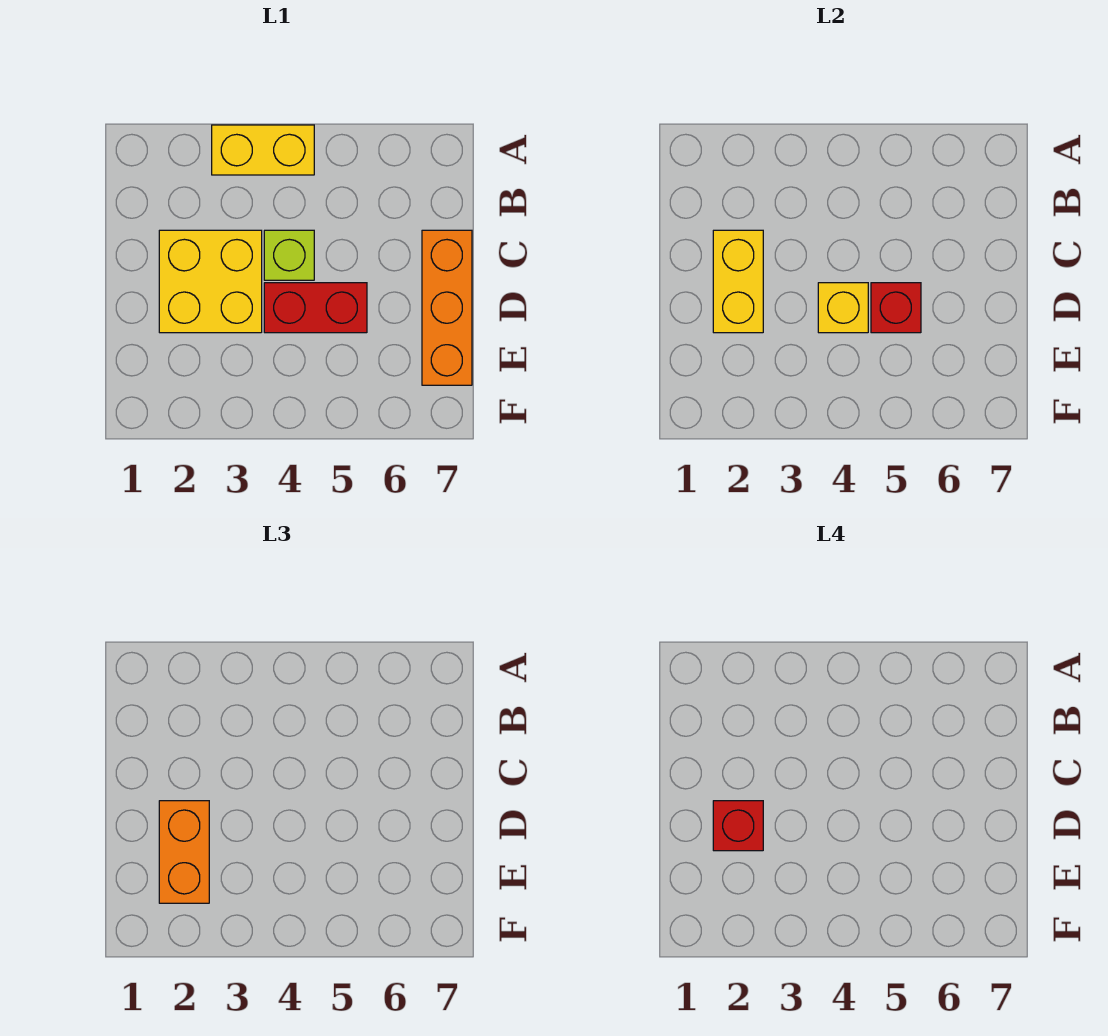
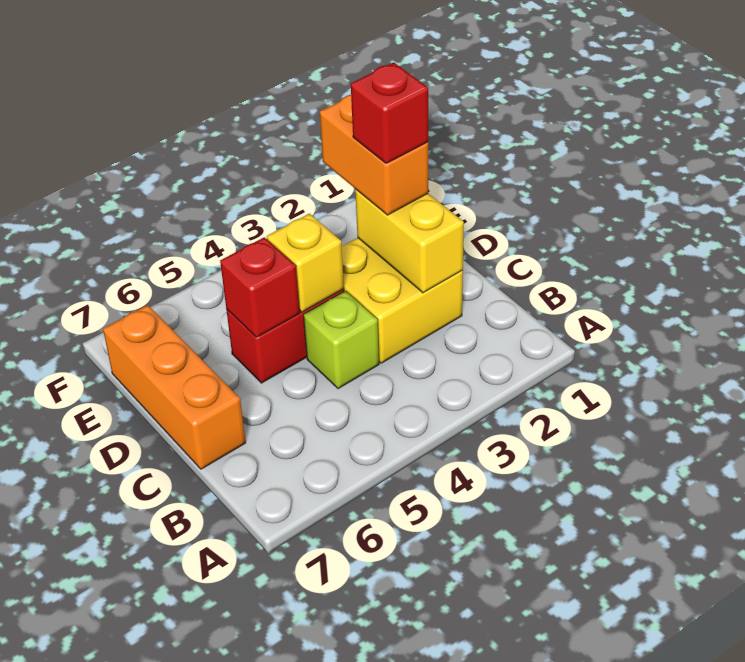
yellow 1x2 brick [212,125,314,175] -> none

